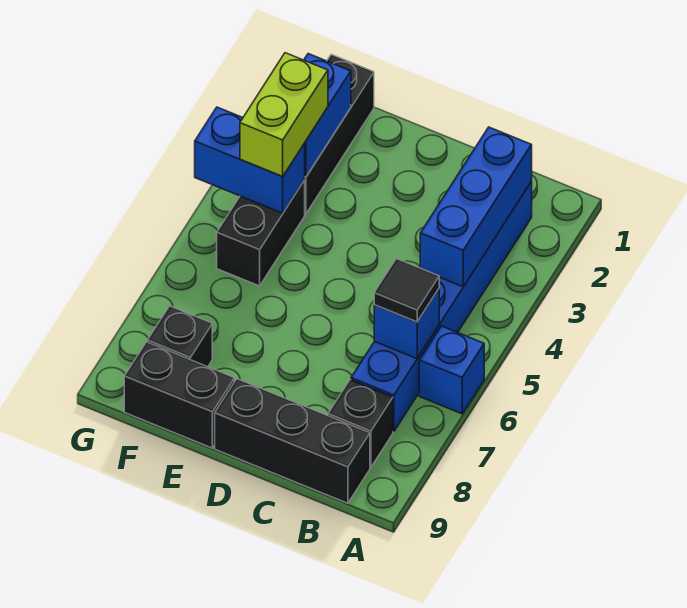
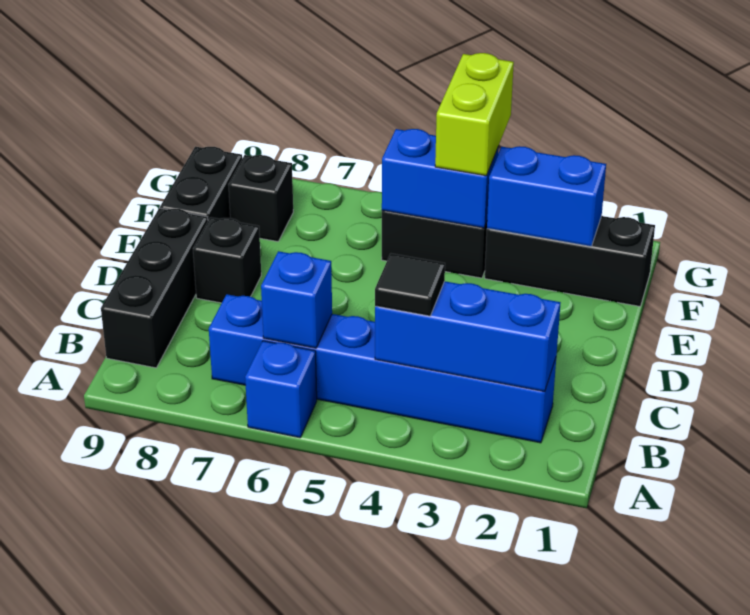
black 1x1 tile [374,259,439,322] -> black 1x1 tile moved to [375,253,445,316]
black 1x1 brick [328,380,393,467] -> black 1x1 brick moved to [193,217,261,303]
lime 1x2 brick [240,53,328,177] -> lime 1x2 brick turned to [435,53,514,176]
blue 1x2 brick [195,107,305,213] -> blue 1x2 brick turned to [382,129,499,228]

